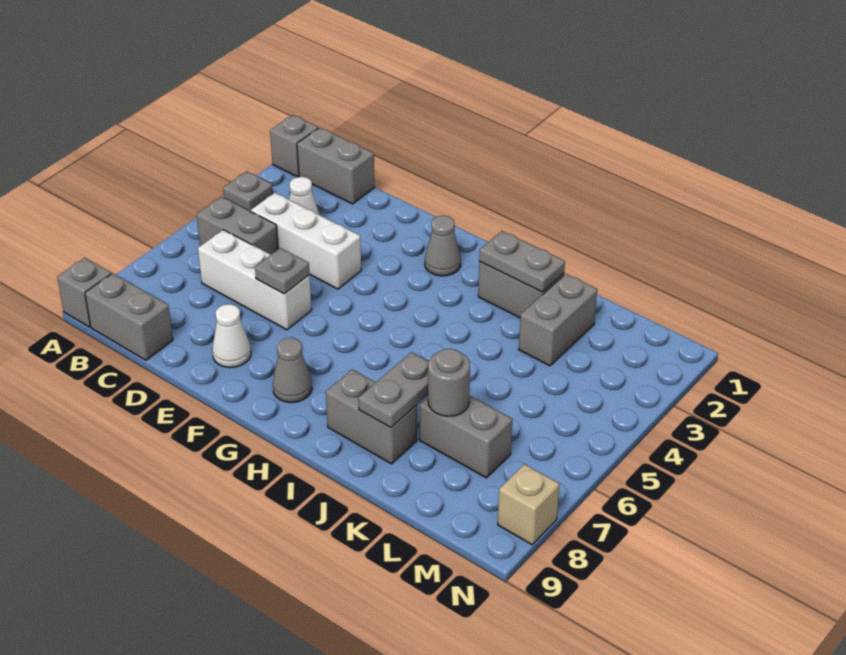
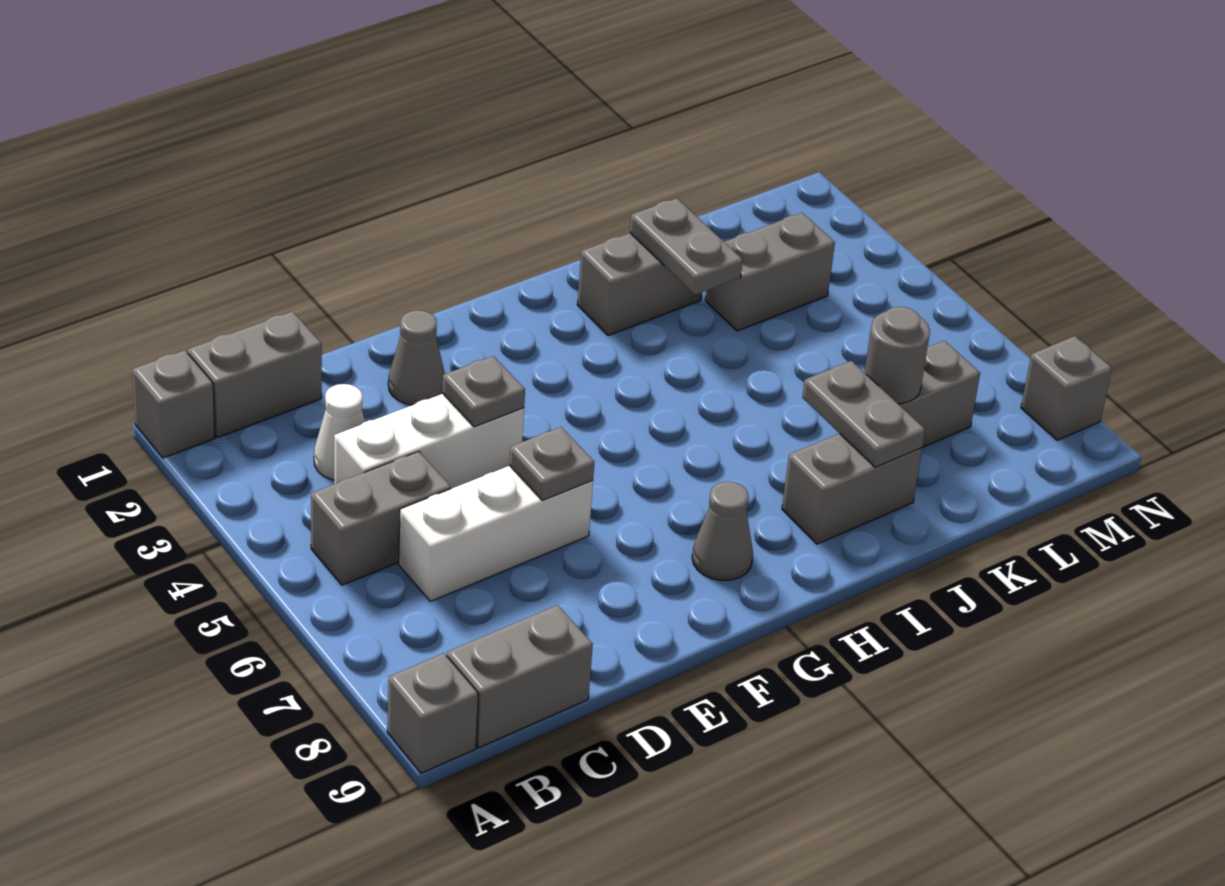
grey 1x1 plate [223,171,273,211] -> grey 1x1 plate moved to [442,356,525,427]
white 1x1 cone [212,304,251,368] -> none
grey 1x1 cone [425,216,461,276] -> grey 1x1 cone moved to [388,310,445,405]
grey 1x2 plate [479,231,565,292] -> grey 1x2 plate turned to [630,198,743,295]
grey 1x2 brick [519,274,597,366] -> grey 1x2 brick turned to [705,213,835,331]
tan 1x1 brick [498,464,560,545] -> grey 1x1 brick [1021,336,1112,440]

